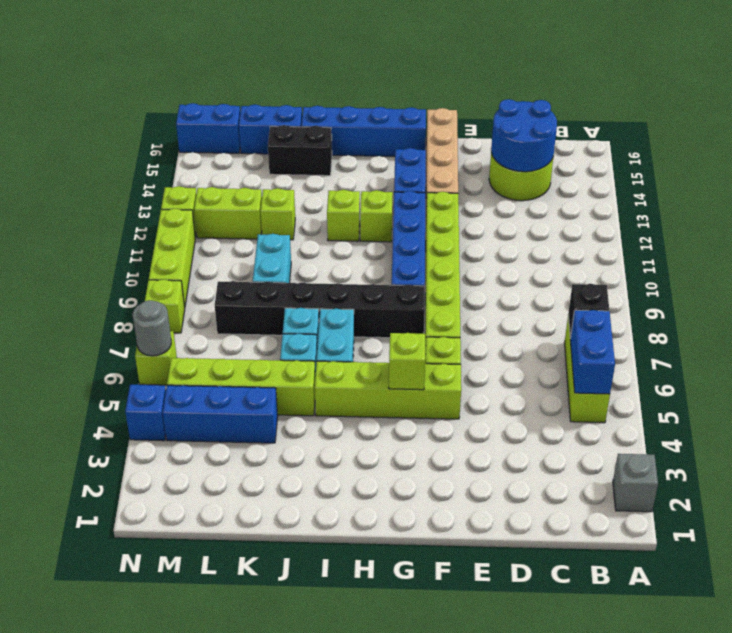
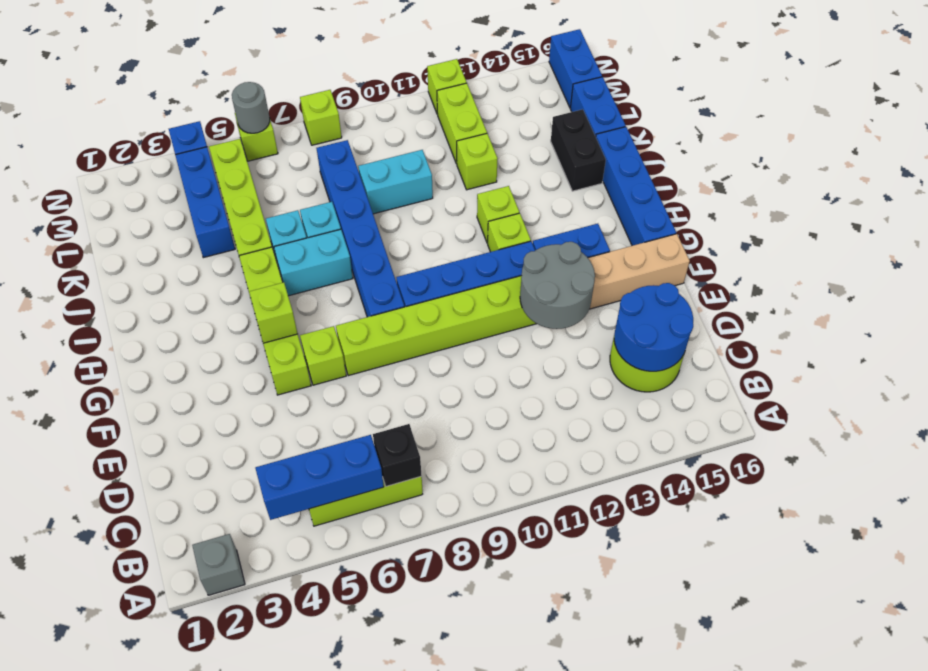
blue 1x2 brick [570,310,615,394] -> blue 1x3 brick [255,435,384,520]
none -> grey 2x2 round brick [520,242,595,329]
black 1x6 brick [215,281,425,338] -> blue 1x6 brick [317,140,404,317]
lime 1x3 brick [149,209,195,306] -> none

